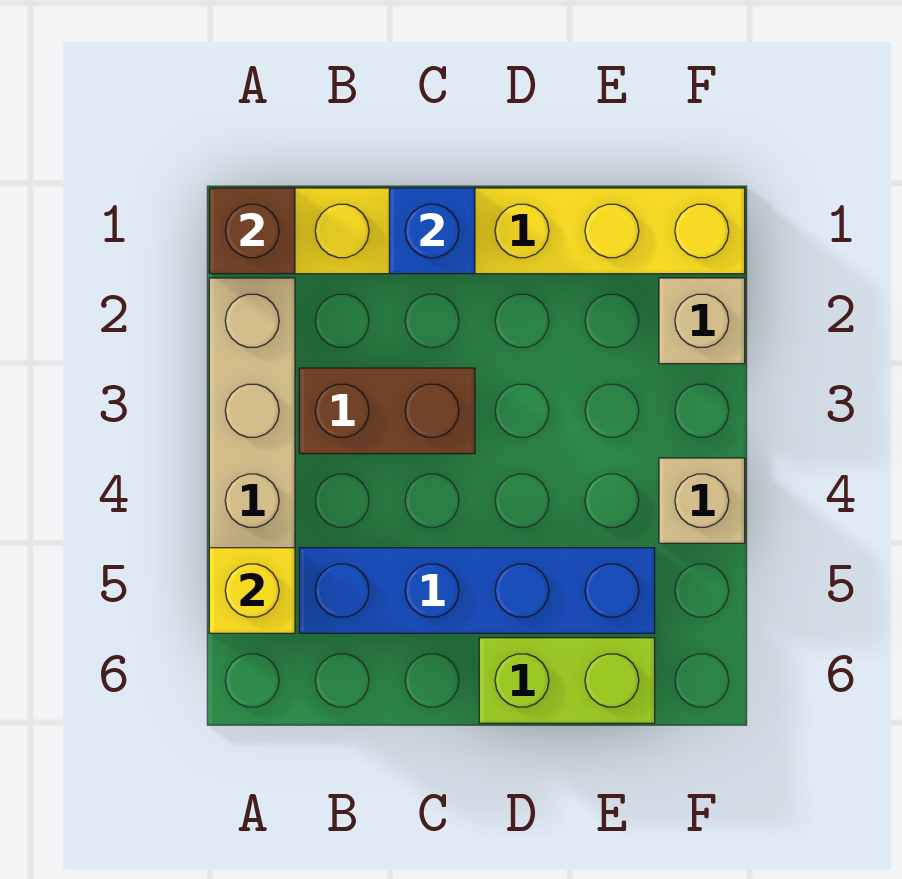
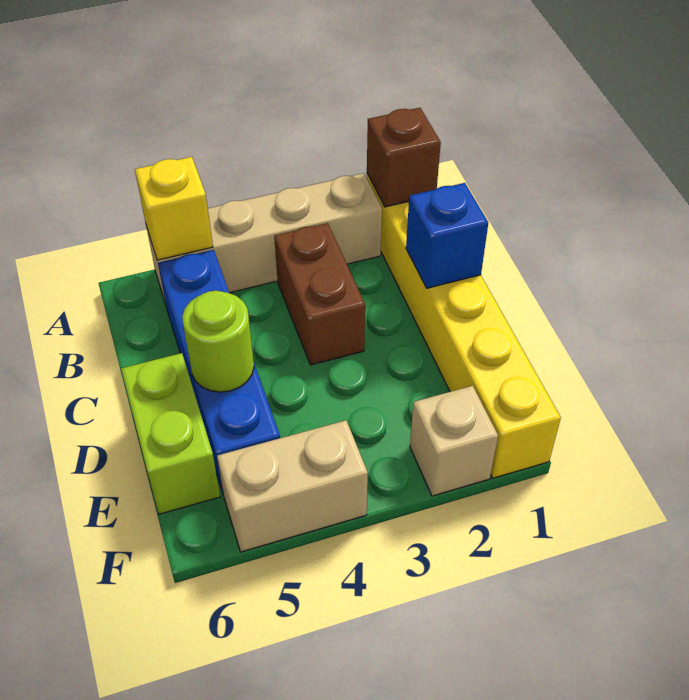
none -> lime 1x1 round brick [182,291,254,392]
tan 1x1 brick [659,458,745,543] -> tan 1x2 brick [217,420,368,552]

